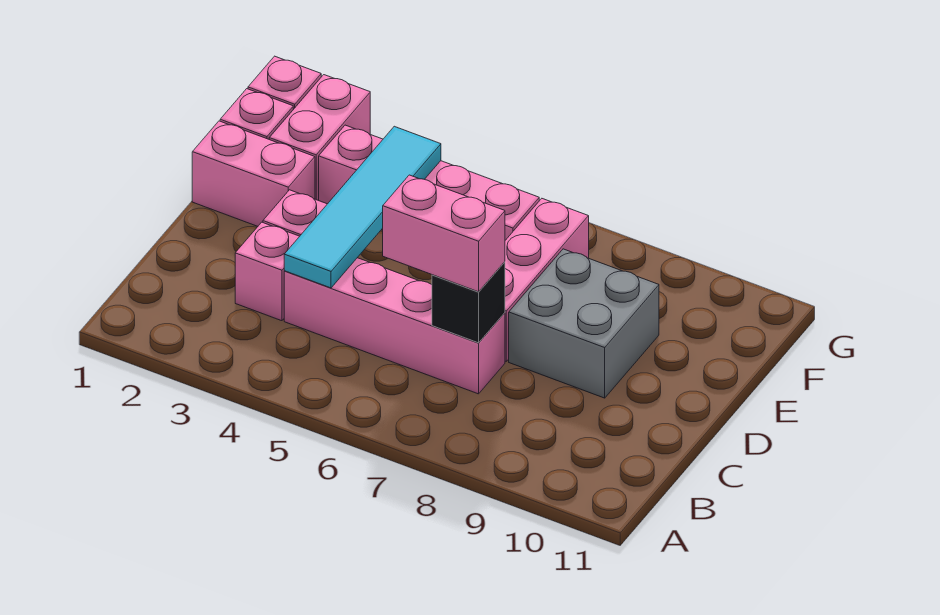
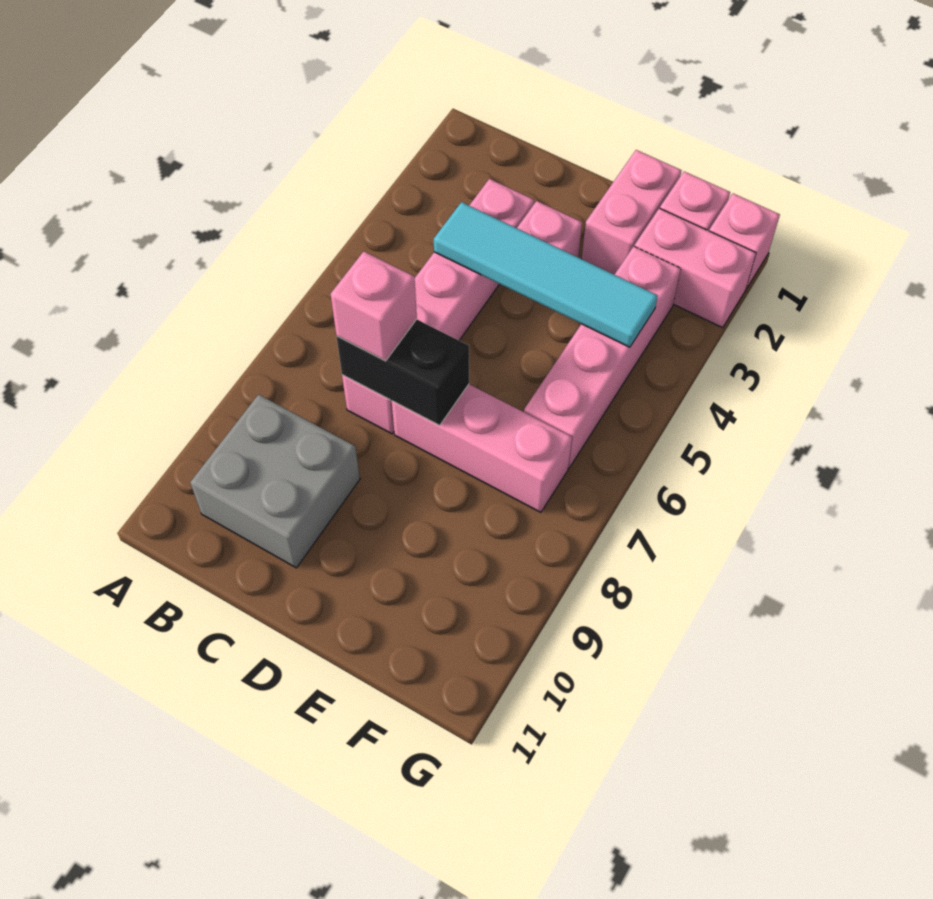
pink 1x2 brick [383,175,505,292] -> pink 1x1 brick [331,251,417,361]
black 1x1 brick [432,262,505,343] -> black 1x2 brick [337,319,469,425]
grey 2x2 brick [509,249,659,398] -> grey 2x2 brick moved to [190,394,360,568]

